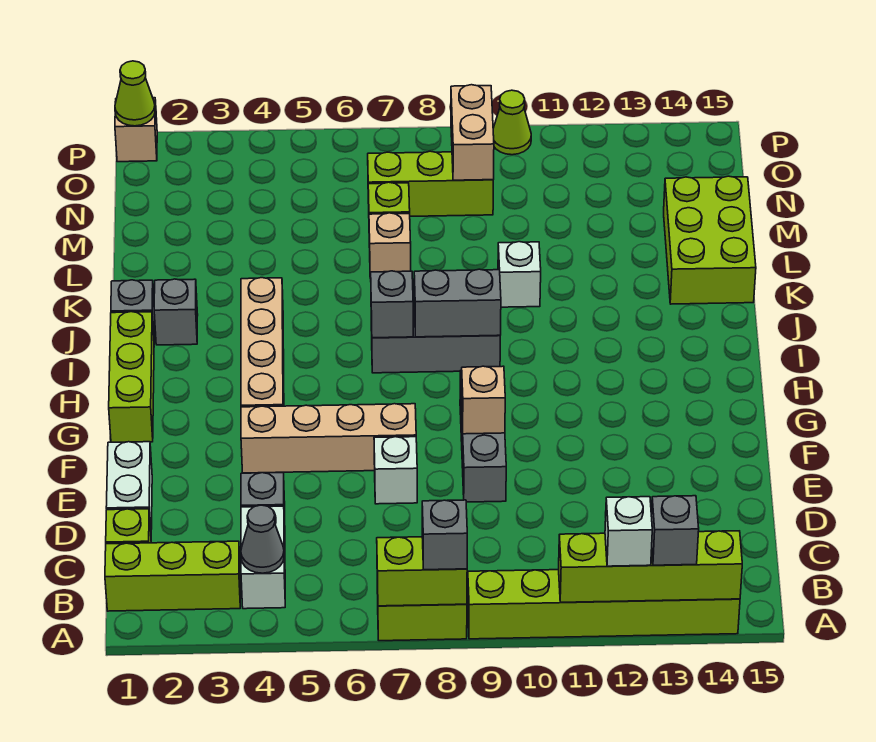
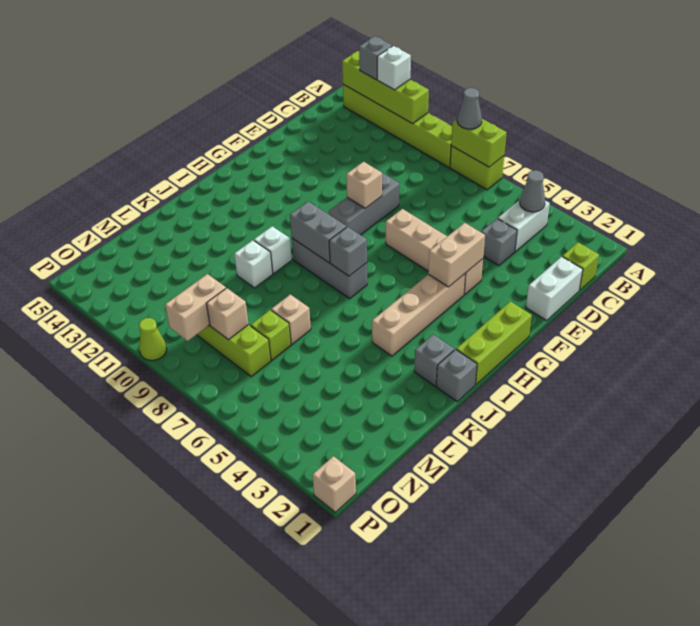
grey 1x1 brick [422,500,467,570] -> grey 1x1 cone [457,88,482,129]
lime 1x3 brick [105,541,240,611] -> none
white 1x1 brick [374,437,417,504] -> white 1x1 brick moved to [254,226,292,273]
none -> tan 1x2 brick [428,223,485,287]
lime 2x3 brick [664,176,756,304] -> none
none -> tan 1x1 brick [206,288,249,340]
lime 1x1 cone [115,61,155,126] -> none

